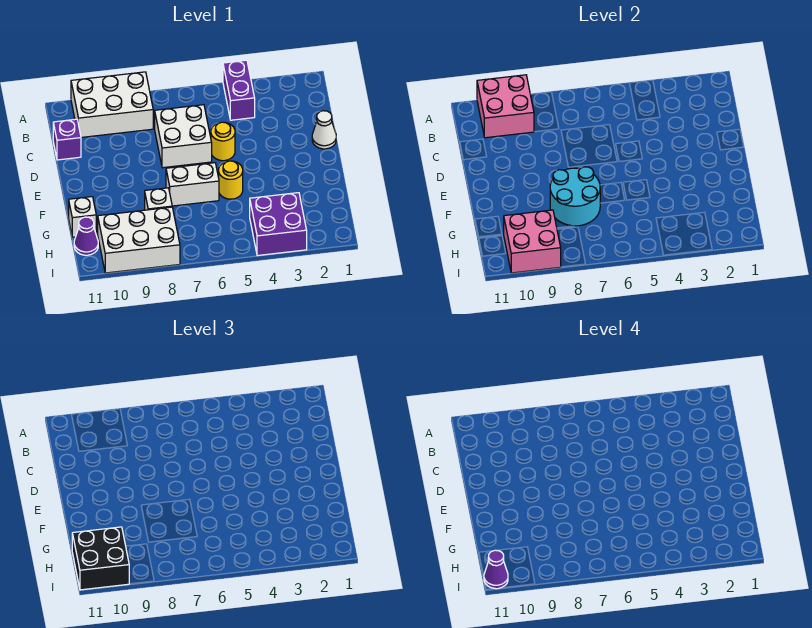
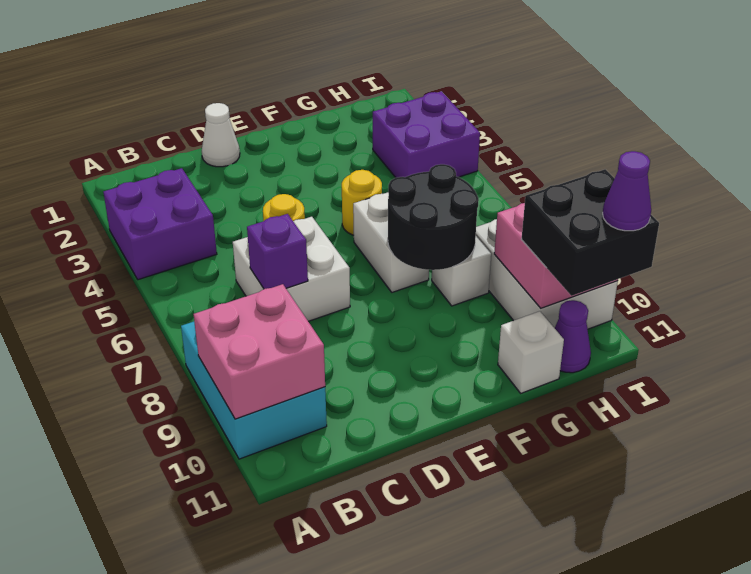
purple 1x2 brick [223,60,255,120] -> purple 2x2 brick [103,168,217,280]
white 2x3 brick [71,72,153,137] -> cyan 2x3 brick [181,322,327,459]
purple 1x1 brick [53,119,81,160] -> purple 1x1 brick moved to [247,214,308,289]
cyan 2x2 round brick [550,167,600,226] -> black 2x2 round brick [388,164,479,270]

